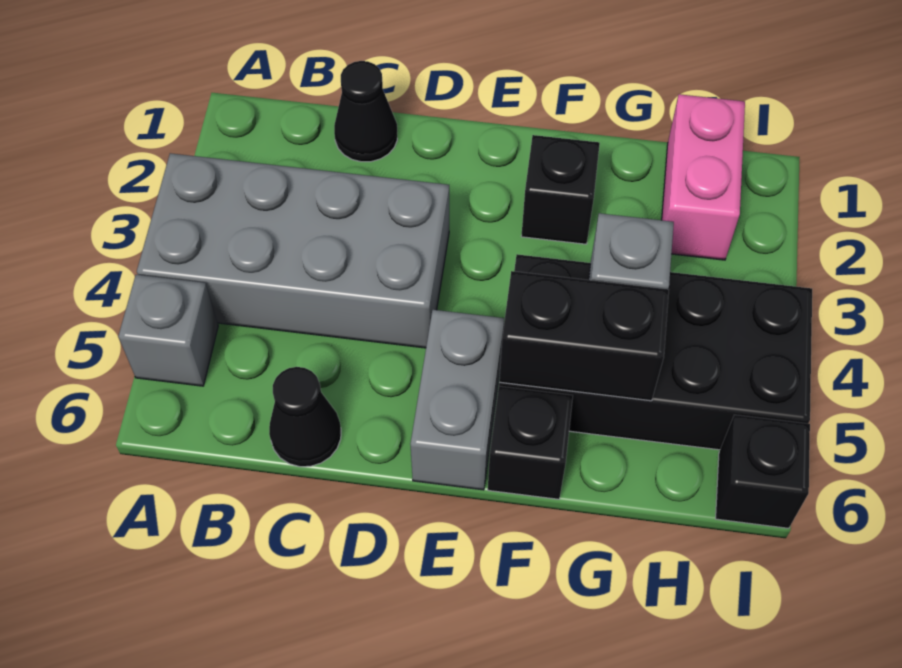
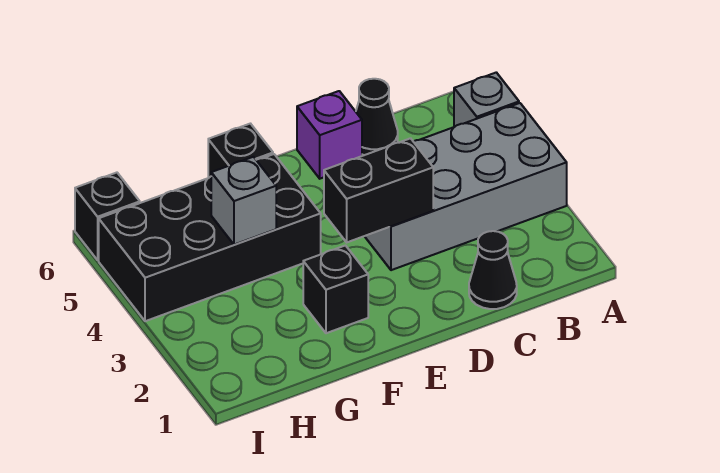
none -> purple 1x1 brick [297,91,362,179]
grey 1x2 brick [410,310,504,490] -> none
black 1x2 brick [499,271,669,401] -> black 1x2 brick moved to [324,138,433,242]
pink 1x2 brick [662,94,745,260] -> none

